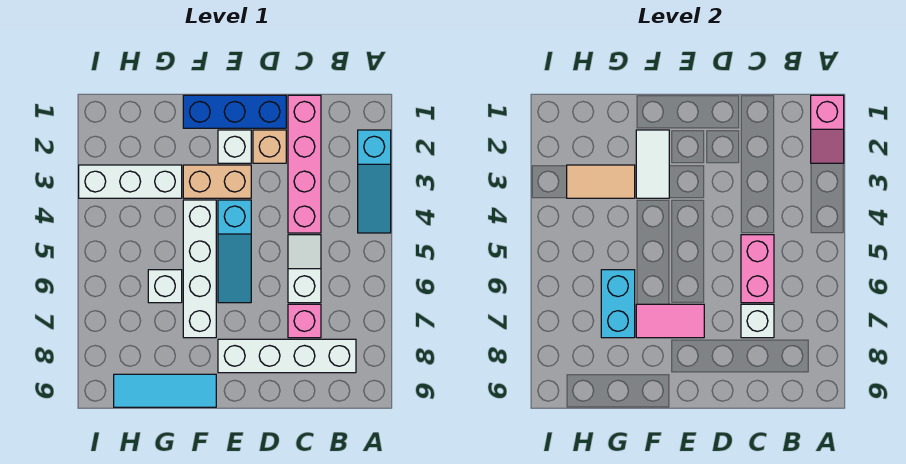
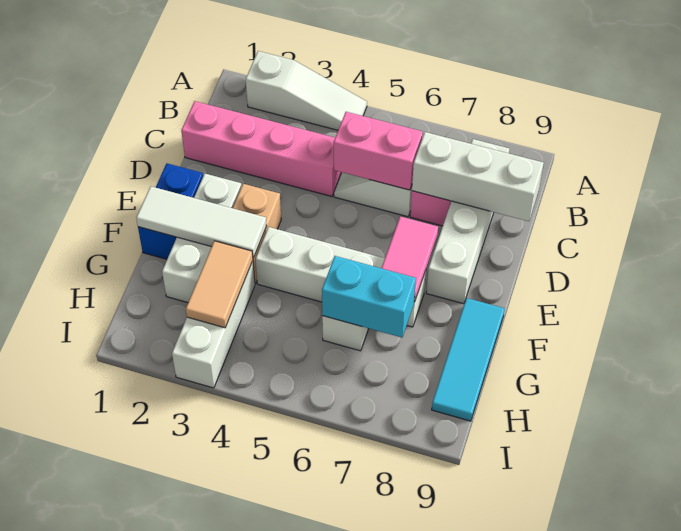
pink 1x2 slope [811,95,844,163] -> none
cyan 1x3 slope [358,130,391,233] -> white 1x3 slope [246,51,367,130]
white 1x1 brick [741,304,774,338] -> white 1x3 brick [412,132,544,221]
blue 1x3 brick [183,95,286,128] -> blue 1x2 brick [138,163,203,259]
tan 1x1 brick [253,130,286,163] -> none
white 1x1 brick [218,130,251,163] -> white 1x3 brick [162,174,241,303]
cyan 1x3 slope [218,200,251,303] -> none
white 1x2 tile [636,130,669,198] -> white 1x3 tile [136,186,266,258]

